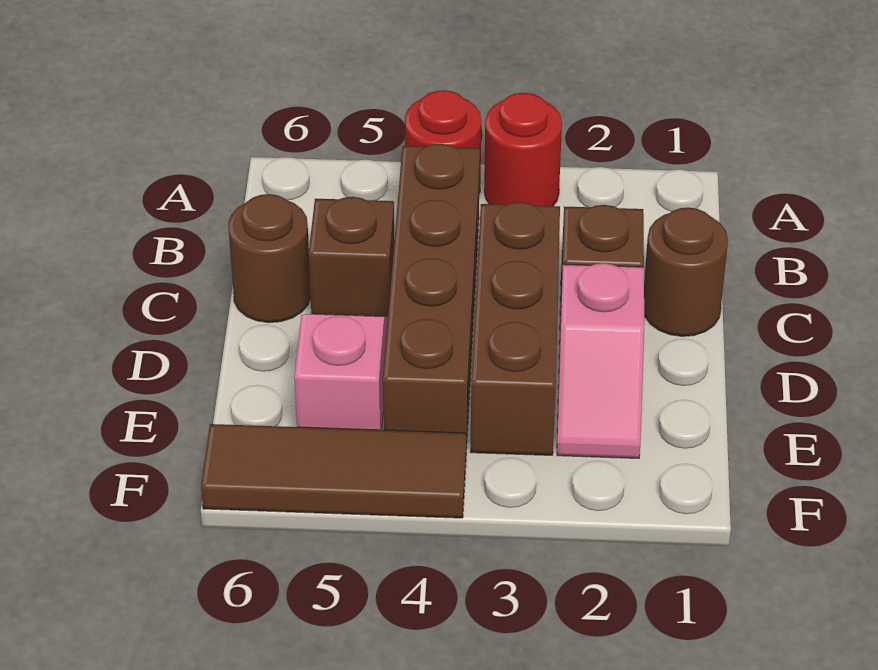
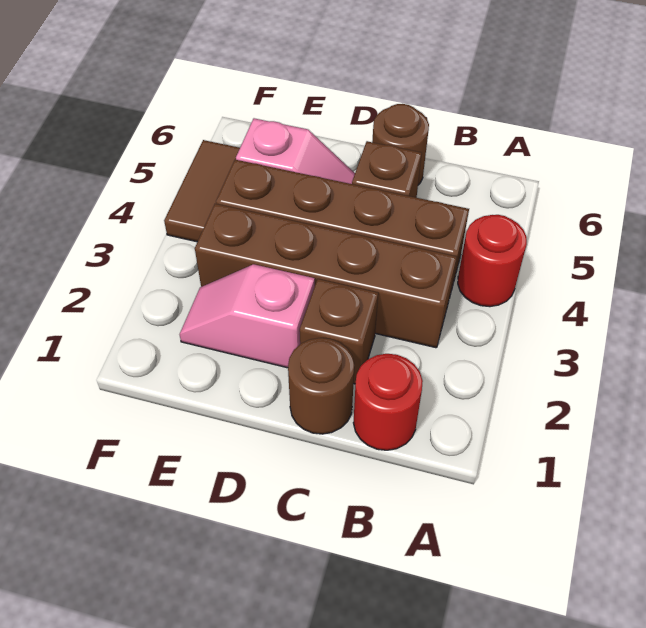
red 1x1 round brick [484,93,562,206] -> red 1x1 round brick moved to [353,354,423,450]
brown 1x3 brick [470,202,560,455] -> brown 1x4 brick [195,204,457,348]
brown 1x3 tile [201,424,466,518] -> brown 1x2 tile [164,140,240,242]

